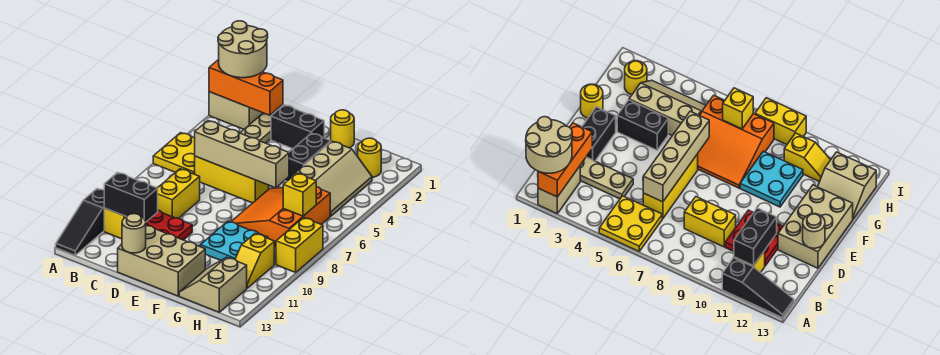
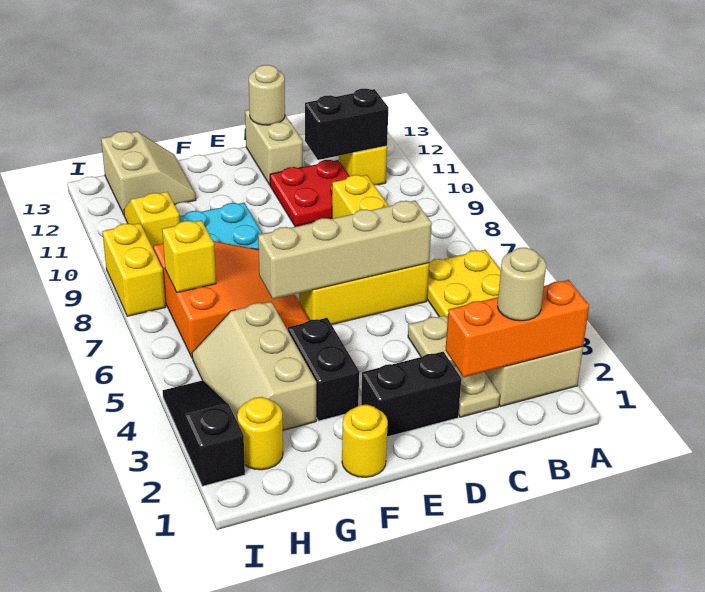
tan 2x2 round brick [218,21,268,78] -> tan 1x1 round brick [498,248,546,321]
black 1x3 slope [56,189,104,255] -> black 1x3 slope moved to [163,380,245,486]
tan 2x3 brick [118,226,205,296] -> tan 1x2 brick [245,110,303,185]

